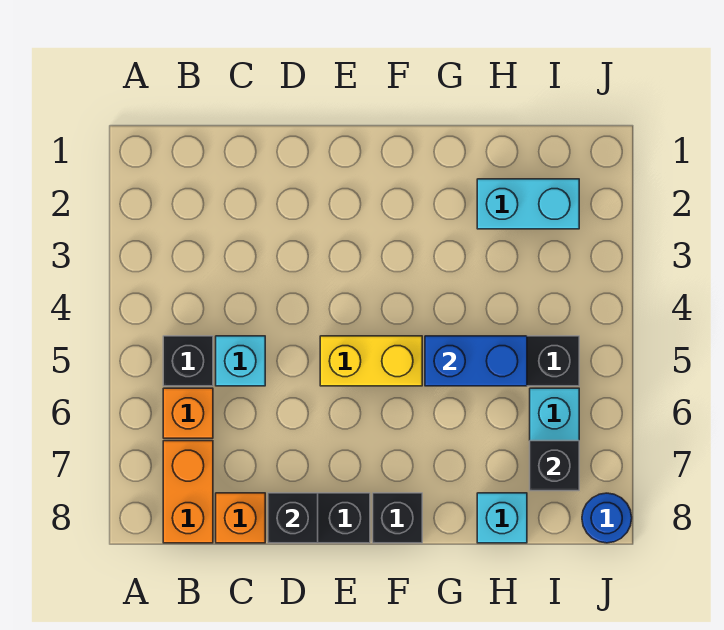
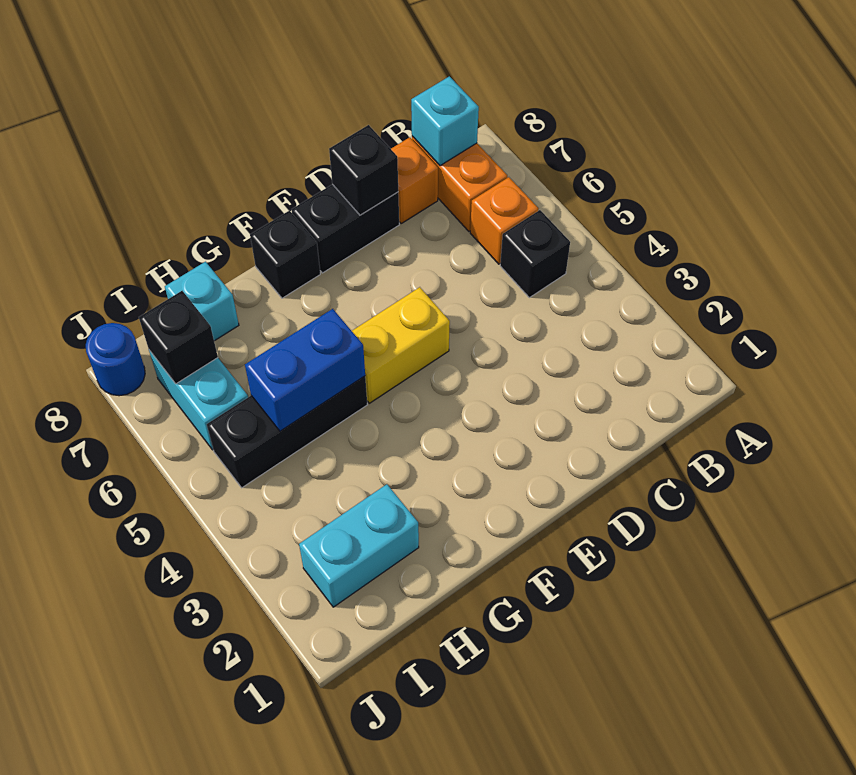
cyan 1x1 brick [216,336,265,386] -> cyan 1x1 brick moved to [411,76,479,166]

